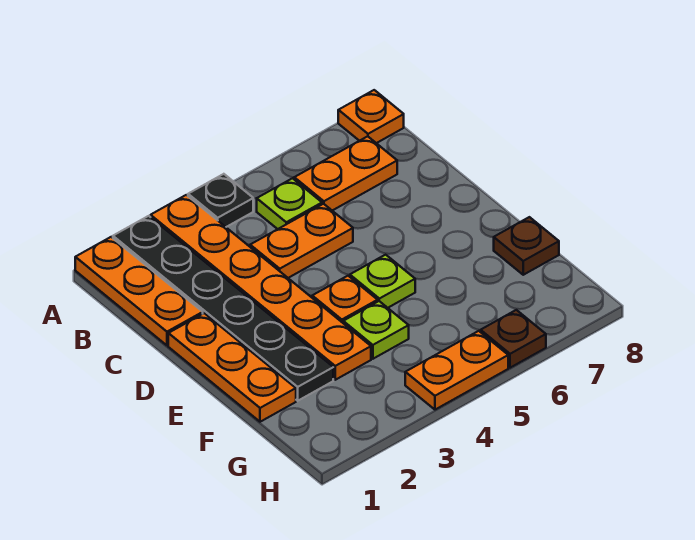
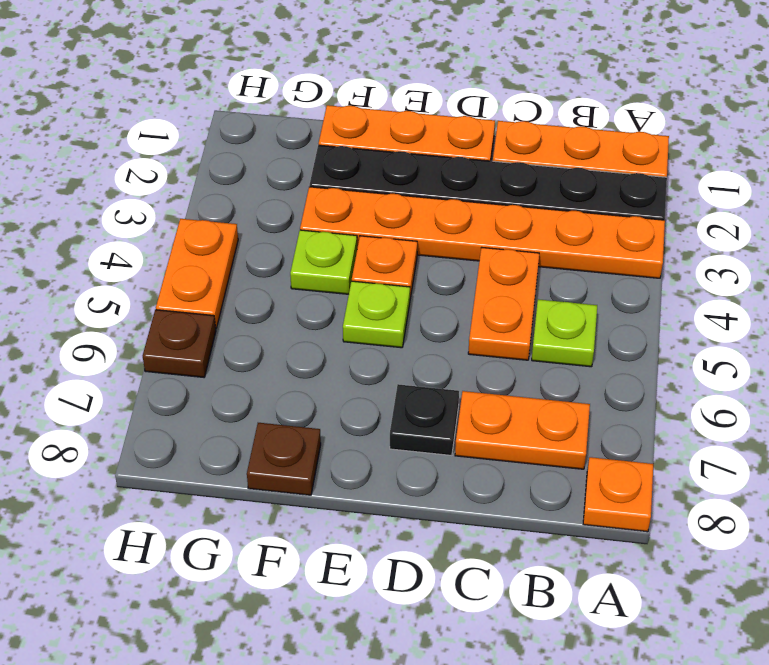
black 1x1 plate [188,174,253,227] -> black 1x1 plate moved to [390,384,459,456]
orange 1x2 plate [294,136,397,211] -> orange 1x2 plate turned to [455,391,590,469]

